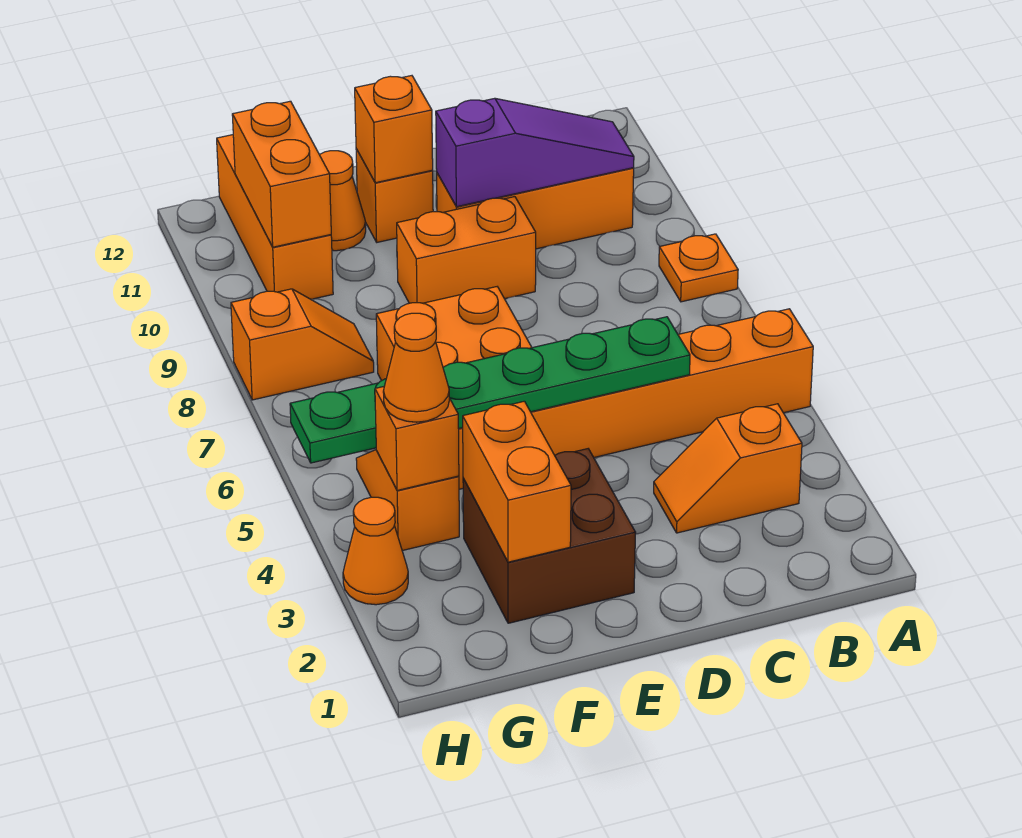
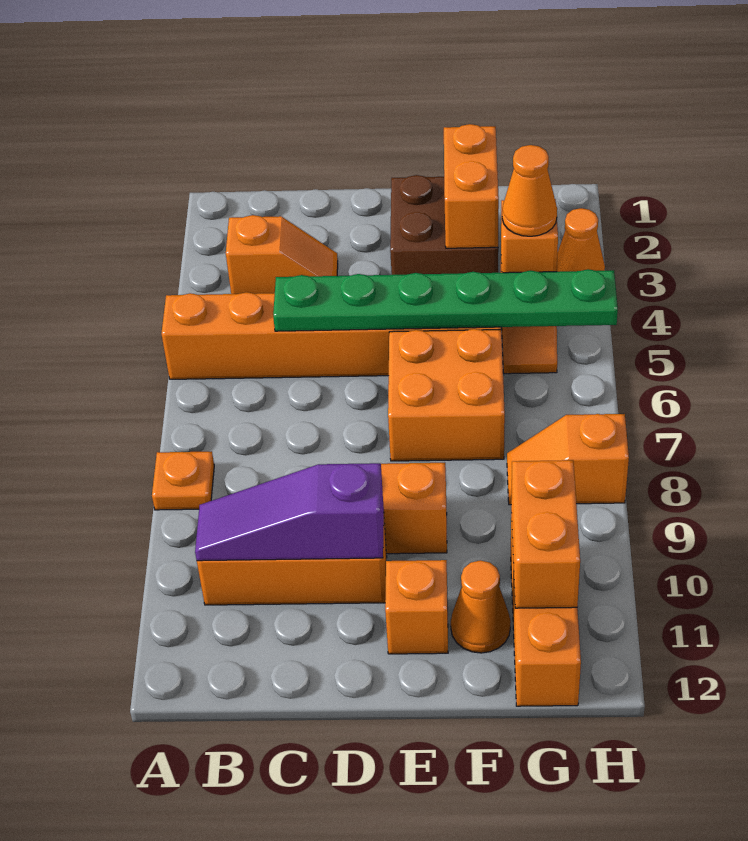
orange 1x1 brick [355,76,433,183] -> none

